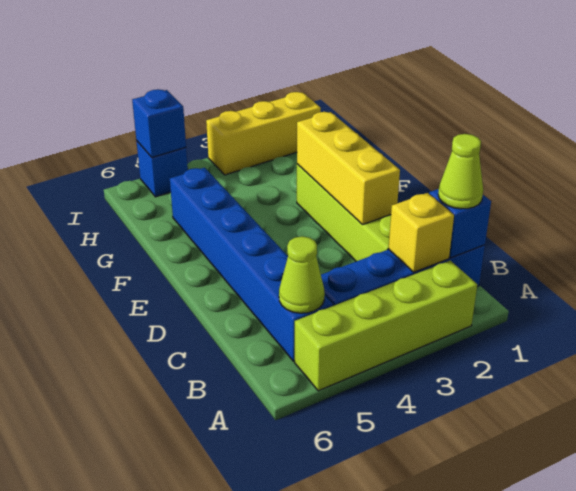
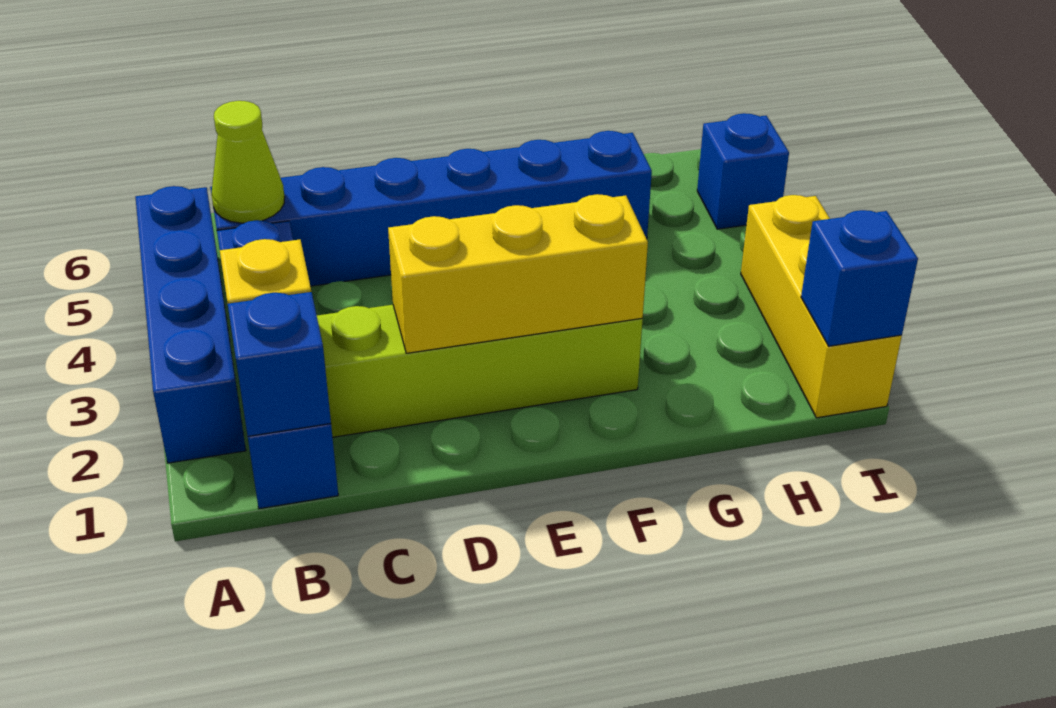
lime 1x4 brick [295,260,477,391] -> blue 1x4 brick [135,186,246,463]
lime 1x1 cone [438,134,483,209] -> none
blue 1x1 brick [132,89,186,157] -> blue 1x1 brick moved to [801,210,918,346]

